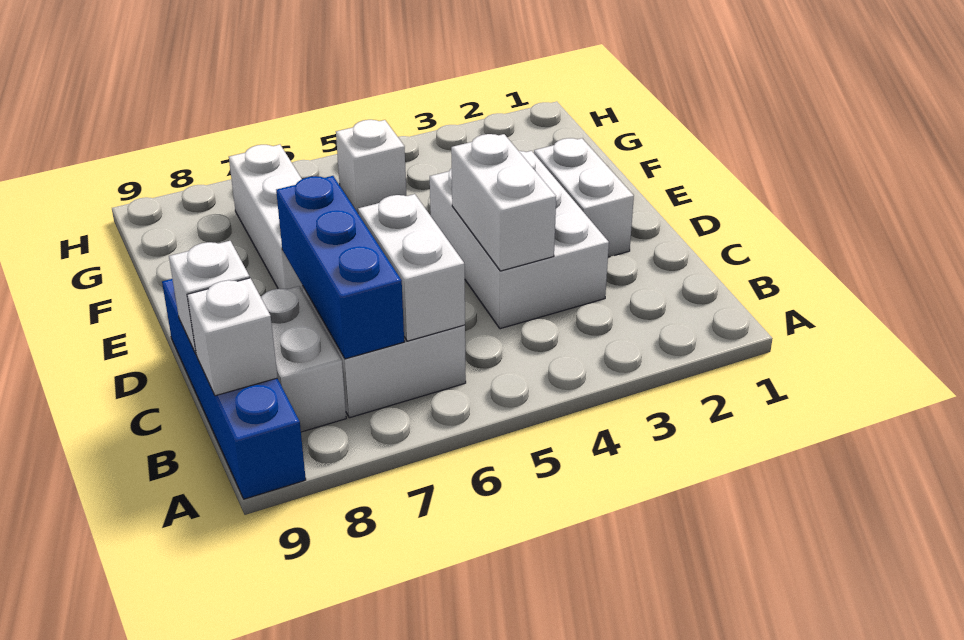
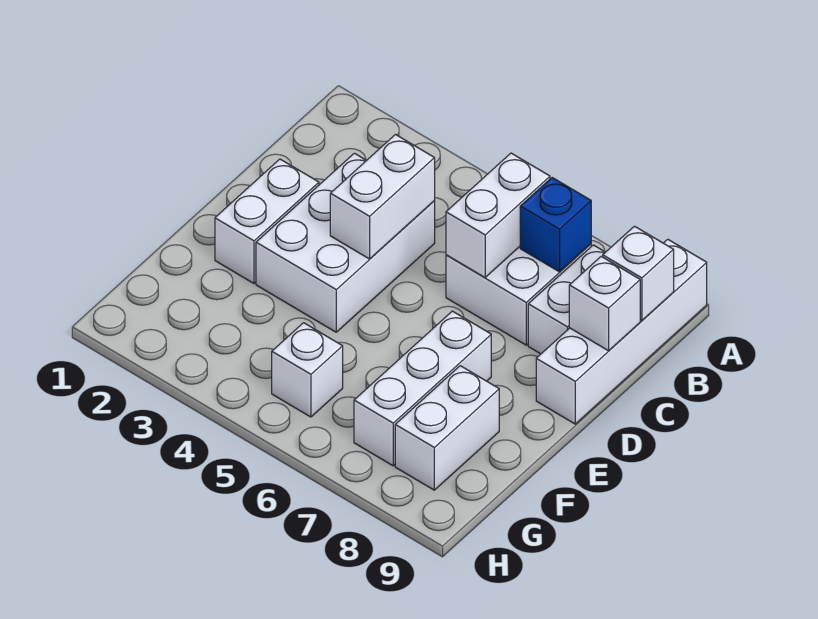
blue 1x4 brick [162,279,306,499] -> white 1x4 brick [536,239,707,424]
blue 1x3 brick [276,176,404,359] -> blue 1x1 brick [520,178,591,272]
none -> white 1x2 brick [395,366,499,490]

